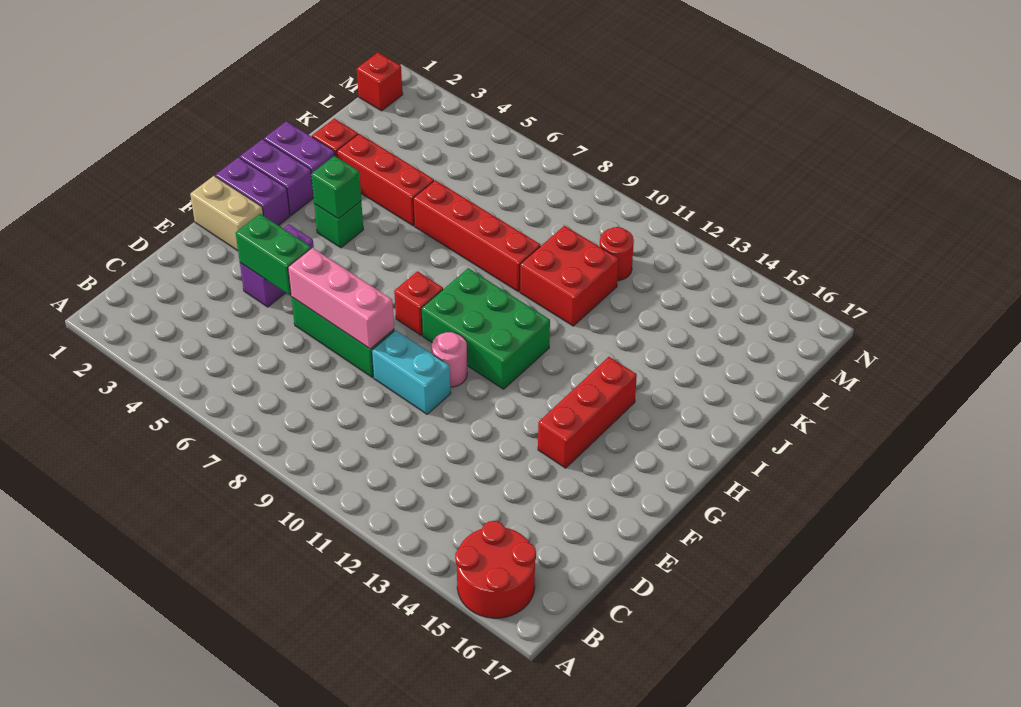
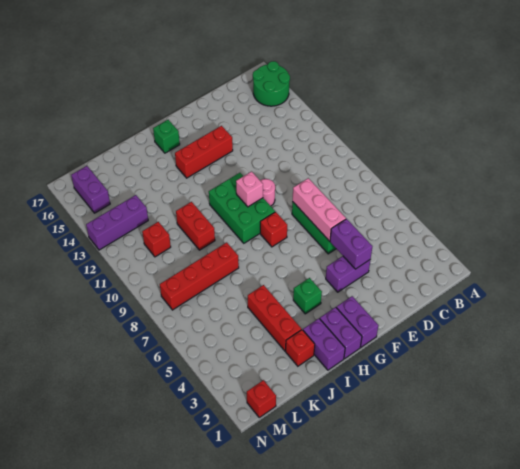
red 2x2 round brick [455,521,536,618] -> green 2x2 round brick [253,61,290,106]
green 1x2 brick [236,214,311,295] -> purple 1x2 brick [330,219,372,269]
cyan 1x2 brick [372,330,451,414] -> none
tan 1x2 brick [190,176,263,251] -> none
none -> pink 1x1 brick [236,172,263,207]
green 1x1 brick [311,156,361,219] -> green 1x1 brick moved to [153,120,180,153]
red 1x4 brick [413,180,541,292] -> red 1x4 brick turned to [160,242,239,310]
red 2x2 brick [520,226,618,326] -> red 1x2 brick [176,202,215,250]
red 1x1 round brick [600,227,634,281] -> red 1x1 brick [142,222,171,257]
none -> purple 1x3 brick [86,195,148,250]
none -> purple 1x2 brick [71,166,110,213]

